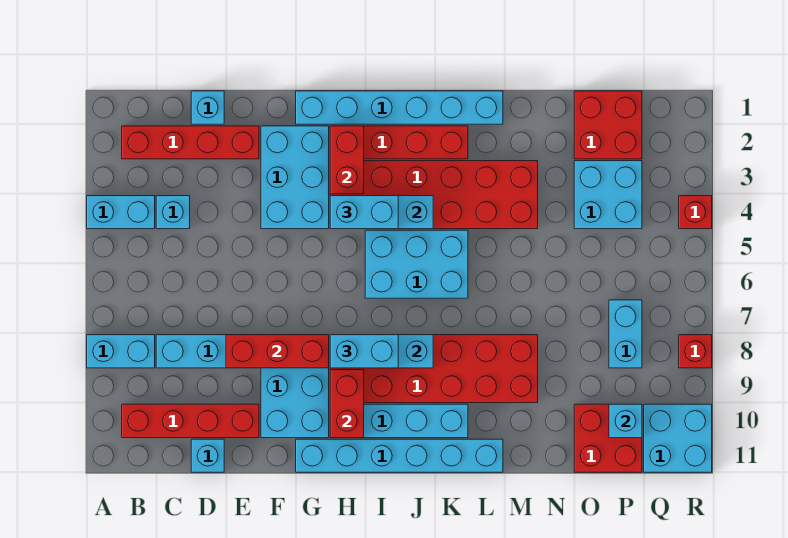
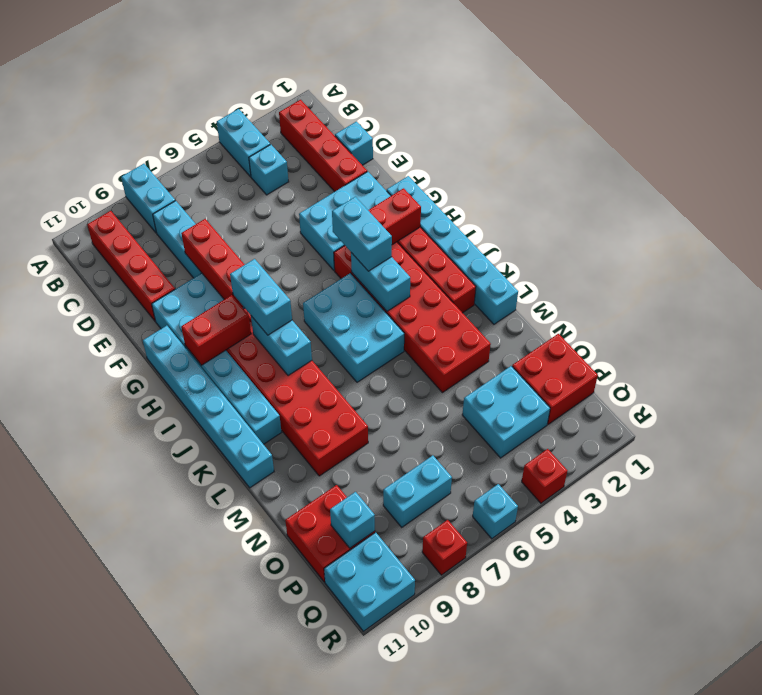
cyan 1x1 brick [191,439,224,472] -> cyan 1x1 brick moved to [473,484,518,539]

